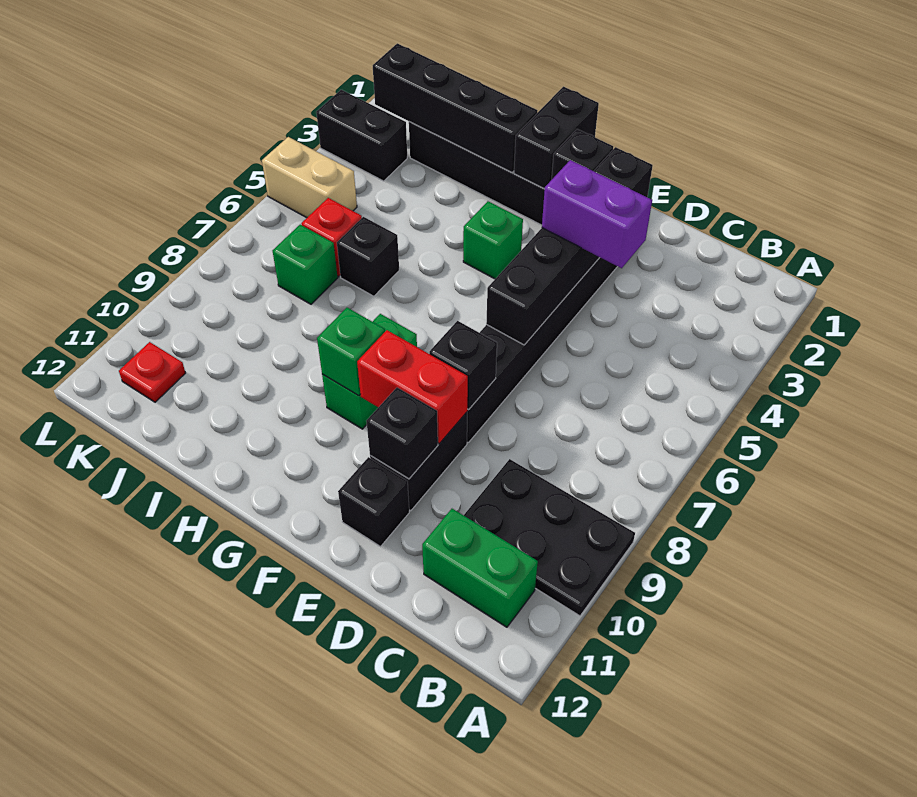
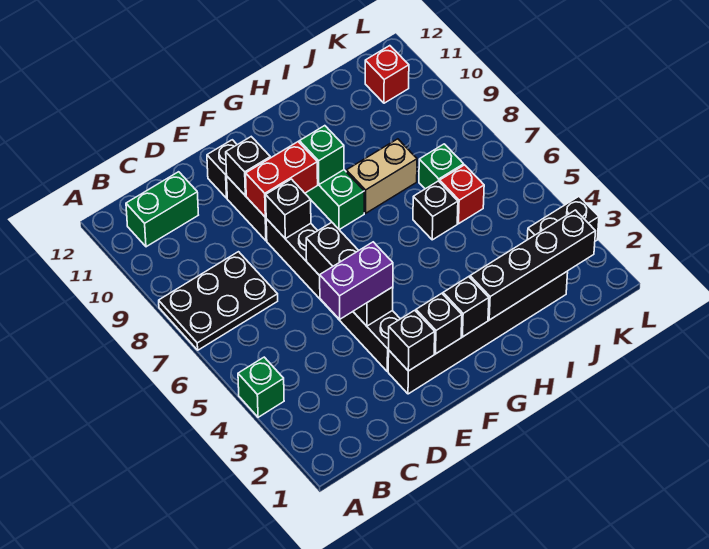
black 2x3 plate [464,459,635,616] -> black 2x3 plate moved to [159,252,278,350]
black 1x2 brick [514,87,599,189] -> black 1x1 brick [443,277,489,337]
green 1x1 brick [463,201,523,279] -> green 1x1 brick moved to [238,357,284,417]
tan 1x2 brick [262,137,357,218] -> tan 1x2 brick moved to [346,139,417,213]
red 1x1 plate [119,342,185,402] -> red 1x1 brick [365,46,409,103]

